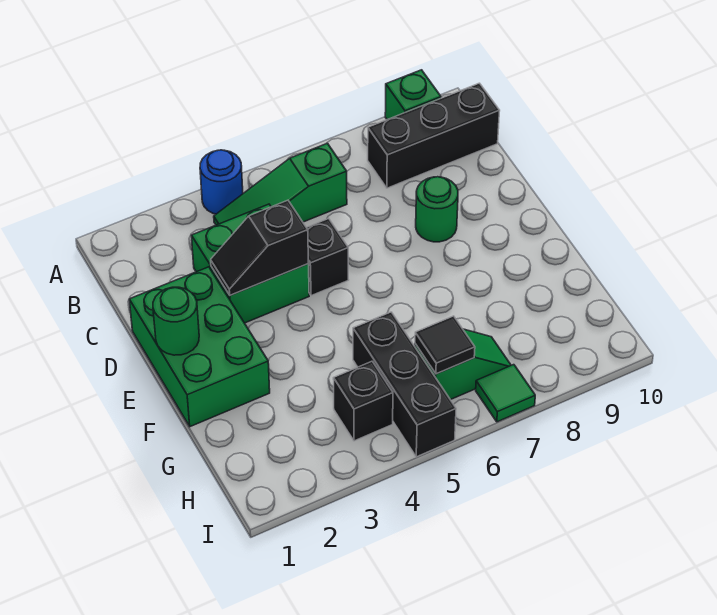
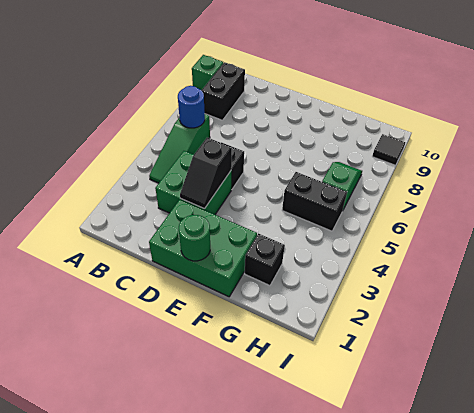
blue 1x1 round brick [200,150,243,214] -> blue 1x1 round brick moved to [178,86,205,128]
black 1x3 brick [368,83,500,188] -> black 1x2 brick [201,62,245,120]
green 1x1 round brick [416,177,458,242] -> none
black 1x3 brick [353,312,456,457] -> black 1x2 brick [282,172,347,231]
black 1x1 brick [333,361,393,441] -> black 1x1 brick moved to [245,234,285,286]
black 1x1 tile [415,316,475,374] -> black 1x1 tile moved to [372,134,405,165]
green 1x1 tile [476,365,535,422] -> none

